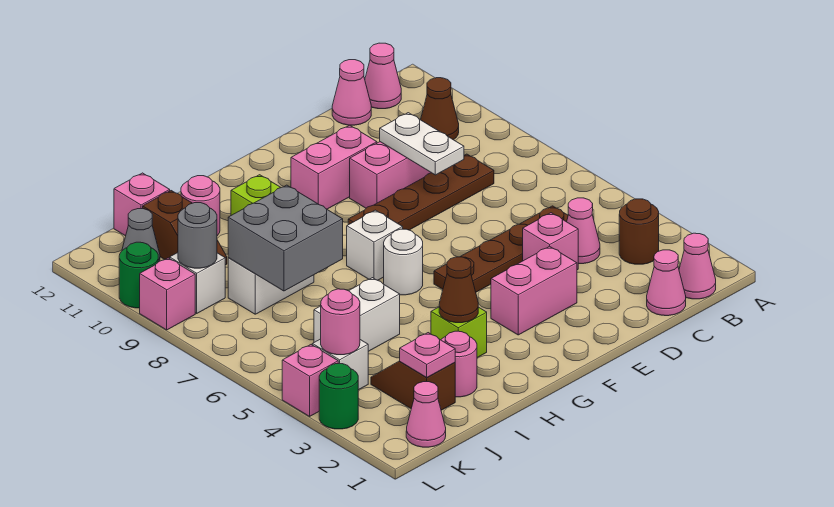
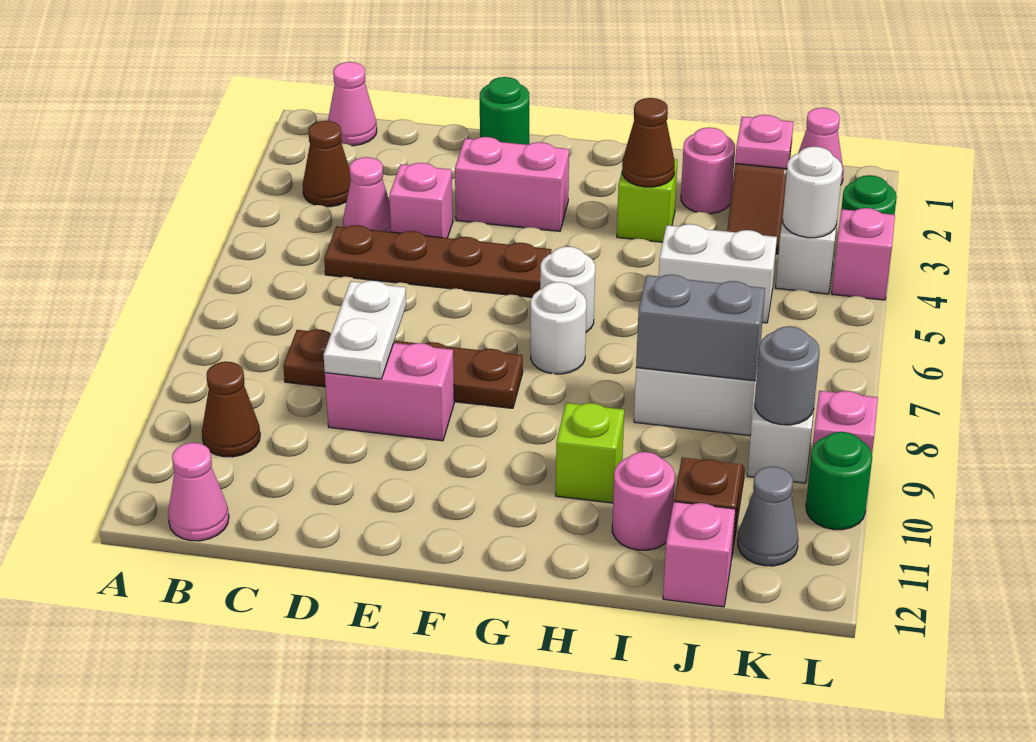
brown 1x1 round brick [619,199,659,264] -> brown 1x1 cone [303,121,351,207]
pink 1x1 cone [647,250,686,316] -> none
pink 1x1 cone [332,60,371,125] -> none
none -> green 1x1 round brick [480,77,529,145]
pink 1x2 brick [291,125,377,209] -> none
white 1x1 brick [347,210,403,280] -> white 1x1 round brick [531,282,586,374]
grey 2x2 brick [228,185,343,291] -> grey 1x2 brick [636,275,765,381]
pink 1x1 round brick [321,289,360,355] -> white 1x1 round brick [783,147,842,238]

